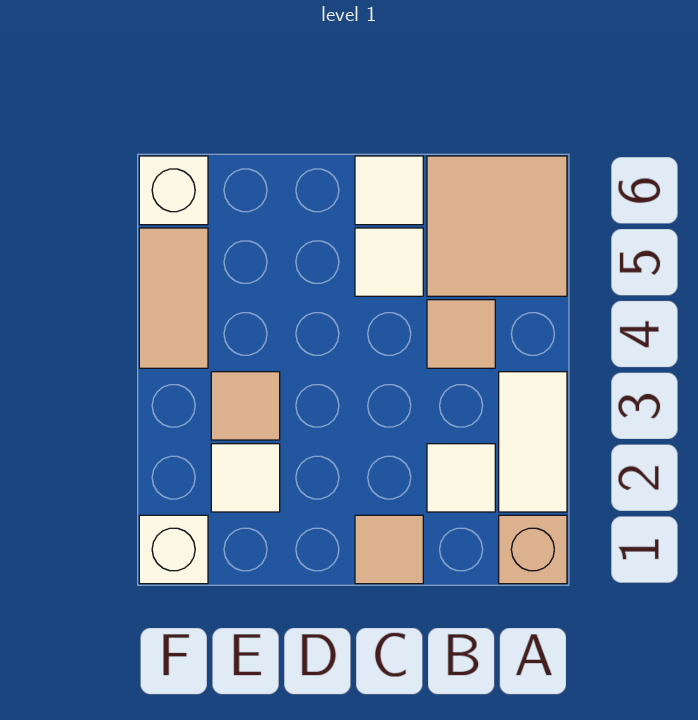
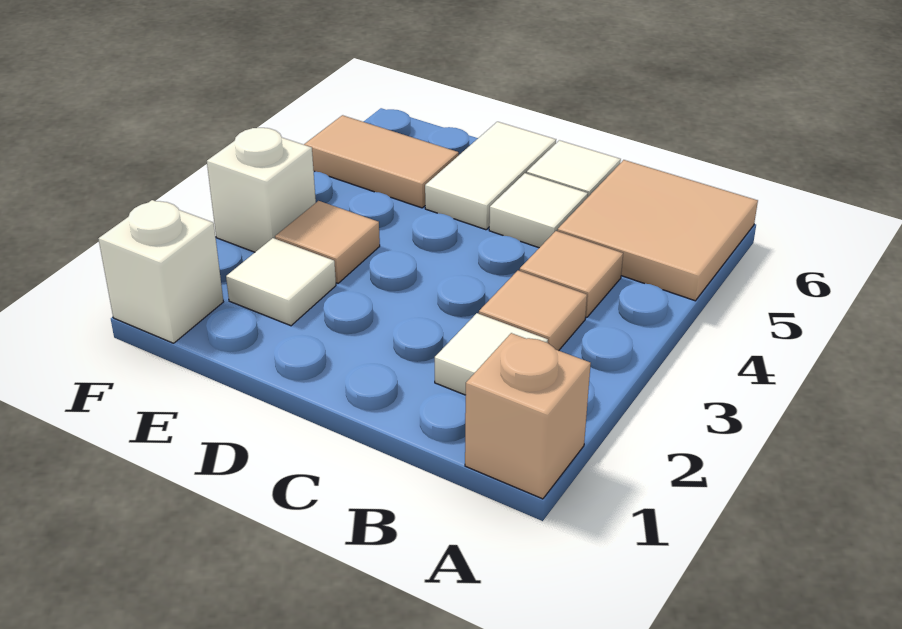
white 1x2 tile [499,372,567,512] -> white 1x2 tile moved to [425,122,556,230]
tan 1x1 tile [355,515,423,584] -> tan 1x1 tile moved to [479,271,587,351]
tan 1x2 tile [139,228,208,368] -> tan 1x2 tile turned to [304,115,459,208]
white 1x1 brick [139,156,208,225] -> white 1x1 brick moved to [207,128,316,252]

